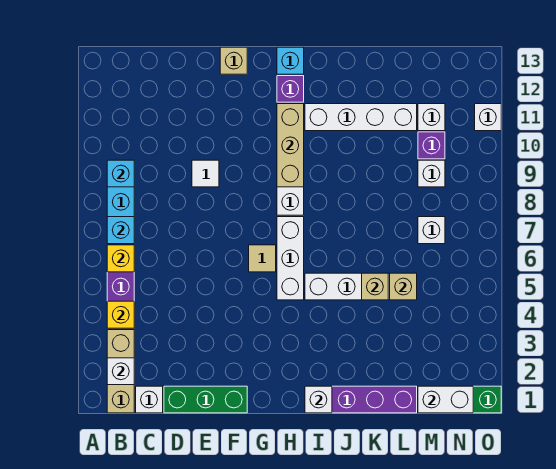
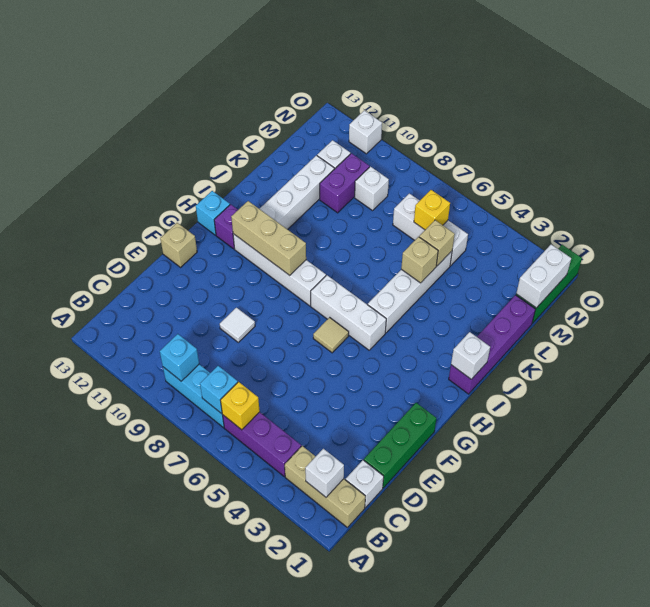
yellow 1x1 brick [107,301,134,328] -> yellow 1x1 brick moved to [414,190,450,230]
white 1x1 brick [418,217,445,244] -> white 1x3 brick [393,193,468,266]
purple 1x1 brick [418,132,445,159] -> purple 1x2 brick [320,153,370,213]

